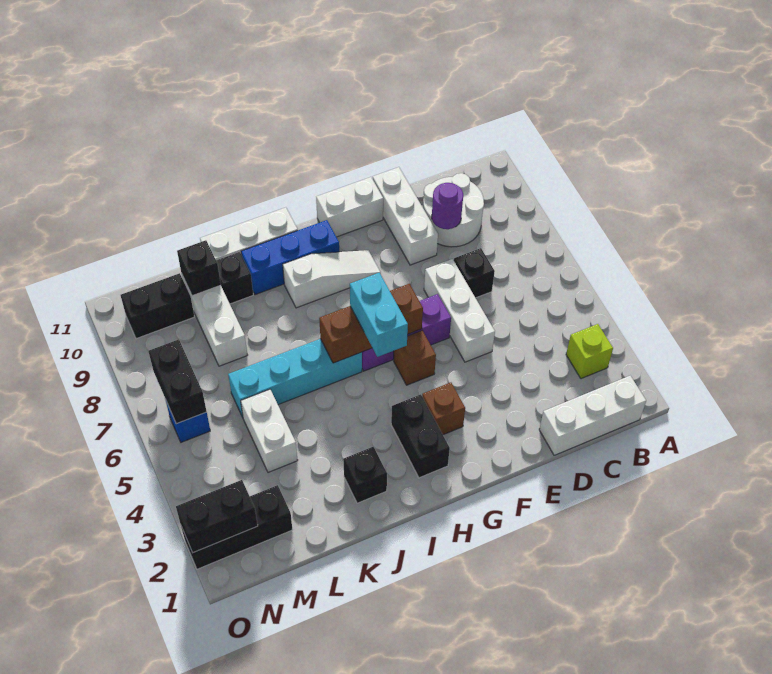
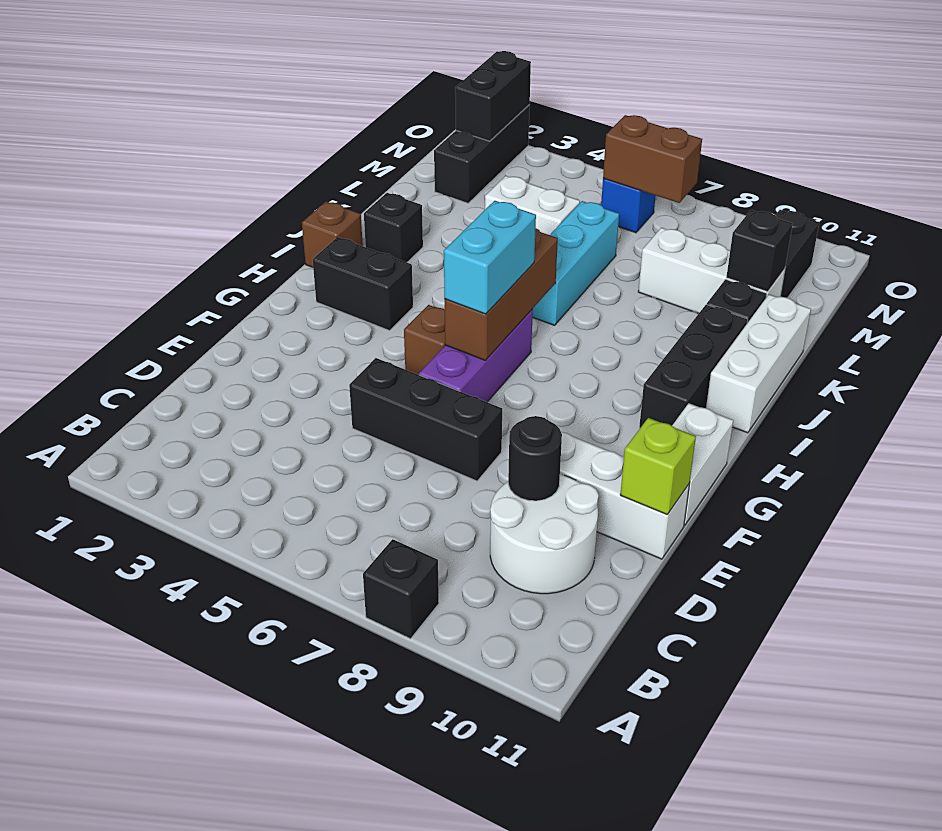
white 1x3 brick [539,376,646,455] -> none
lime 1x1 brick [566,324,613,379] -> lime 1x1 brick moved to [620,418,696,514]
black 1x1 brick [454,248,495,298] -> black 1x1 brick moved to [363,539,439,639]
purple 1x1 round brick [432,183,463,229] -> black 1x1 round brick [508,416,562,501]
white 1x3 brick [424,259,495,362] -> black 1x3 brick [349,358,502,481]
brown 1x1 brick [422,383,465,435] -> brown 1x1 brick moved to [302,201,363,267]
white 1x3 slope [283,250,381,308] -> none
cyan 1x2 brick [350,273,408,357] -> cyan 1x2 brick turned to [444,201,536,314]
blue 1x3 brick [241,220,339,295] -> black 1x3 brick [639,304,748,428]
cyan 1x4 brick [228,339,362,417] -> cyan 1x3 brick [532,201,619,325]
black 1x2 brick [148,339,207,424] -> brown 1x2 brick [603,115,702,203]

